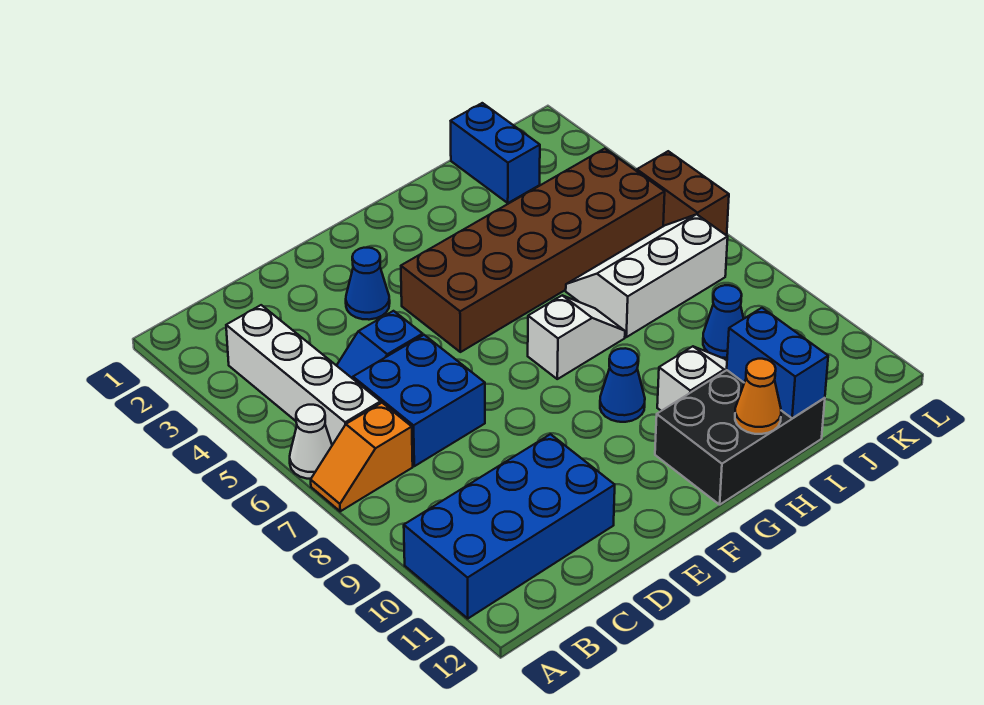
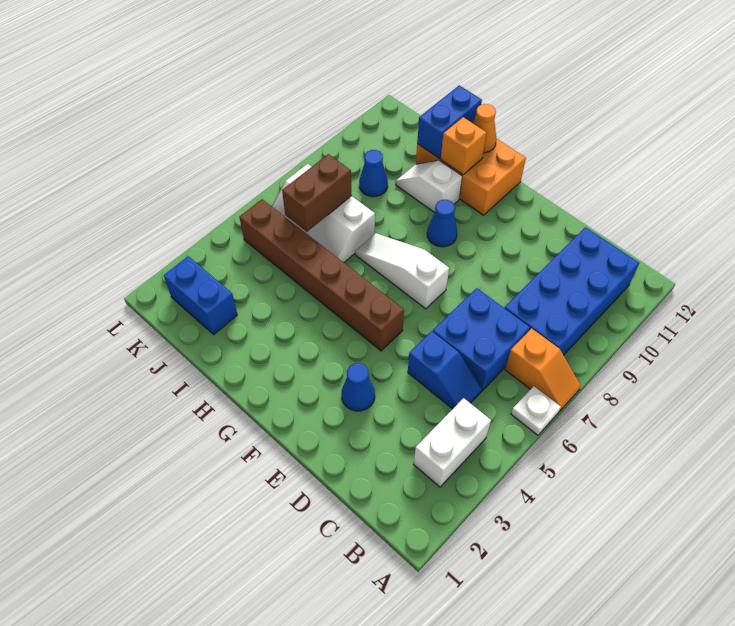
white 1x1 cone [290,405,332,479] -> white 1x1 plate [511,386,561,435]
blue 2x4 brick [404,434,615,618] -> blue 2x4 brick turned to [505,227,639,355]
white 1x4 brick [226,305,381,445] -> white 1x2 brick [414,398,491,487]
brown 2x6 brick [401,149,665,352] -> brown 1x6 brick [239,199,404,351]
white 1x2 slope [528,295,625,379] -> white 1x3 slope [355,233,449,309]
black 2x3 brick [655,370,825,505] -> orange 2x3 brick [416,139,526,215]
none -> orange 1x1 brick [441,117,487,174]
blue 1x2 brick [451,103,540,203] -> blue 1x2 brick turned to [164,256,237,334]
brown 1x2 brick [637,151,729,235] -> brown 1x2 brick moved to [282,154,352,232]

